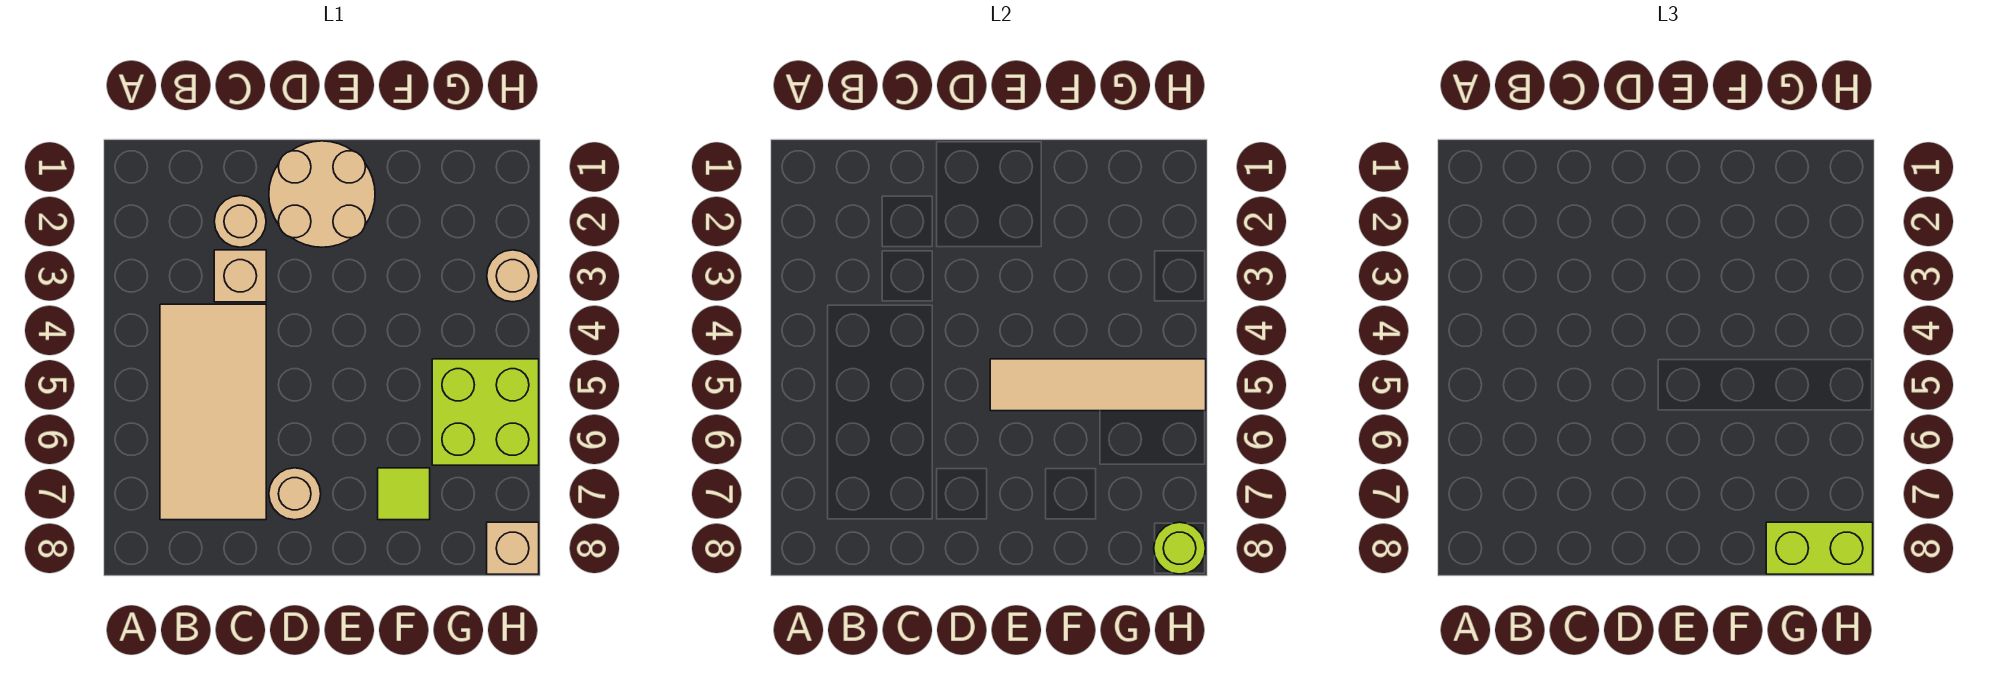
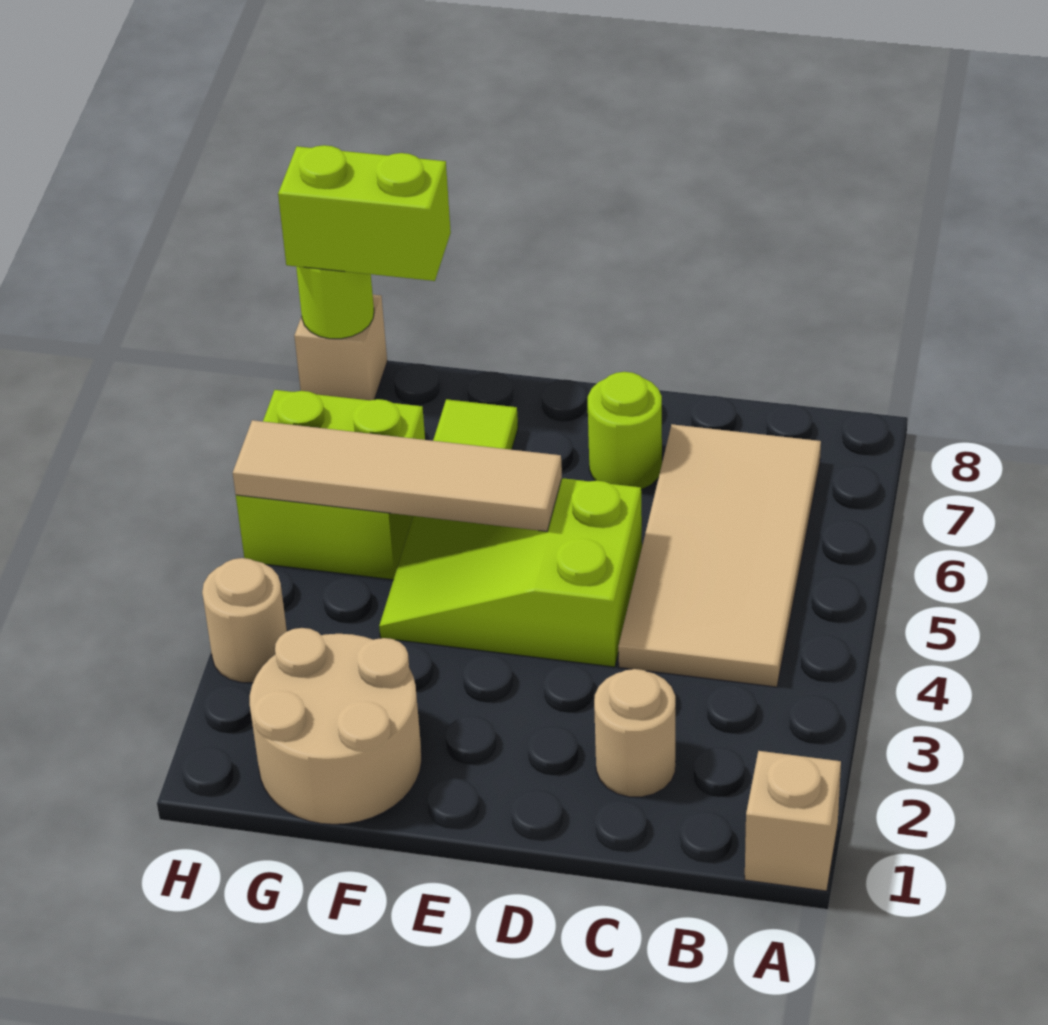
tan 1x1 brick [214,250,266,302] -> tan 1x1 brick moved to [745,751,841,891]
tan 2x2 round brick [269,141,375,247] -> tan 2x2 round brick moved to [250,628,422,824]
none -> lime 2x3 slope [379,479,642,667]
tan 1x1 round brick [269,468,321,520] -> lime 1x1 round brick [588,372,662,490]

